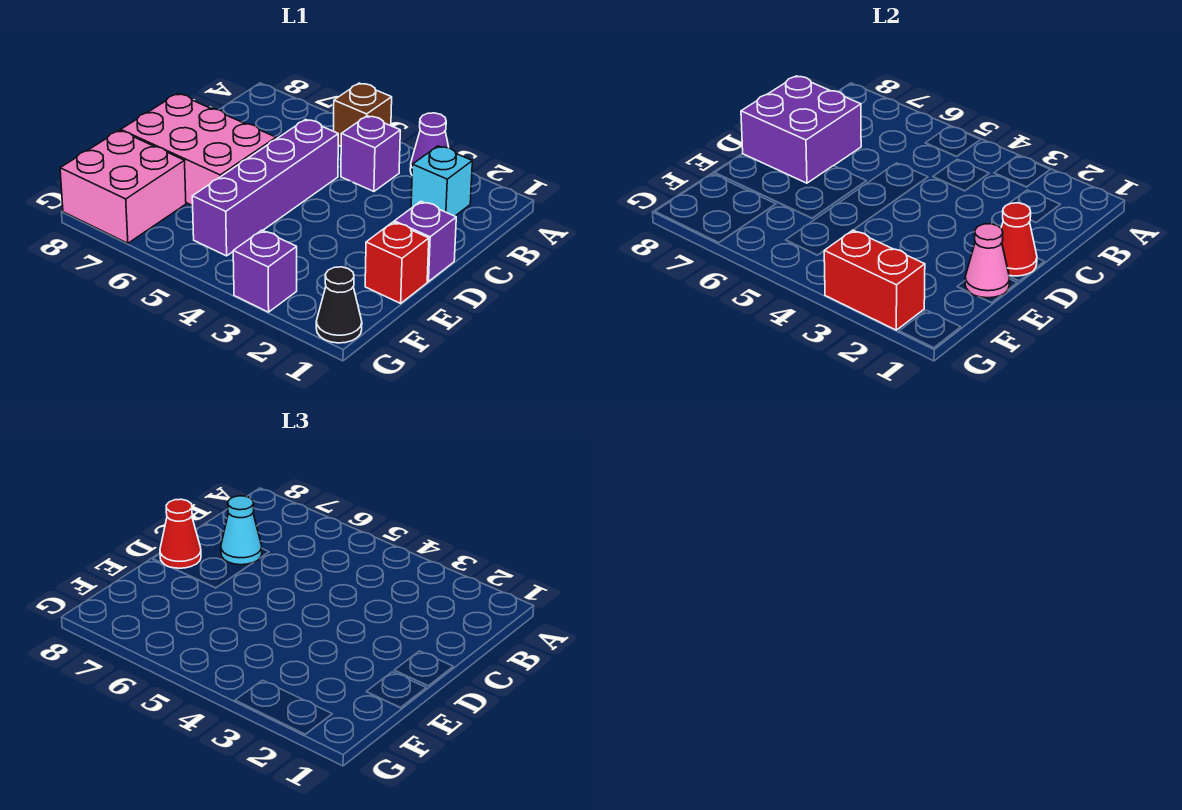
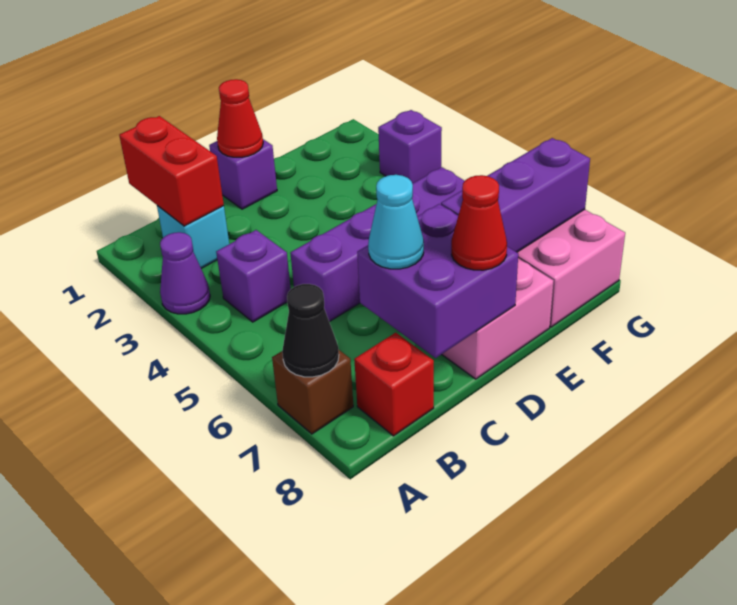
brown 1x1 brick [334,83,392,146] -> brown 1x1 brick moved to [272,349,353,434]
red 1x1 brick [365,222,429,303] -> red 1x1 brick moved to [354,333,434,436]
pink 1x1 cone [965,224,1010,298] -> none
none -> purple 1x3 brick [441,138,590,252]
black 1x1 cone [316,267,362,343] -> black 1x1 cone moved to [282,284,339,377]
red 1x2 brick [824,230,925,330] -> red 1x2 brick moved to [119,116,224,226]

